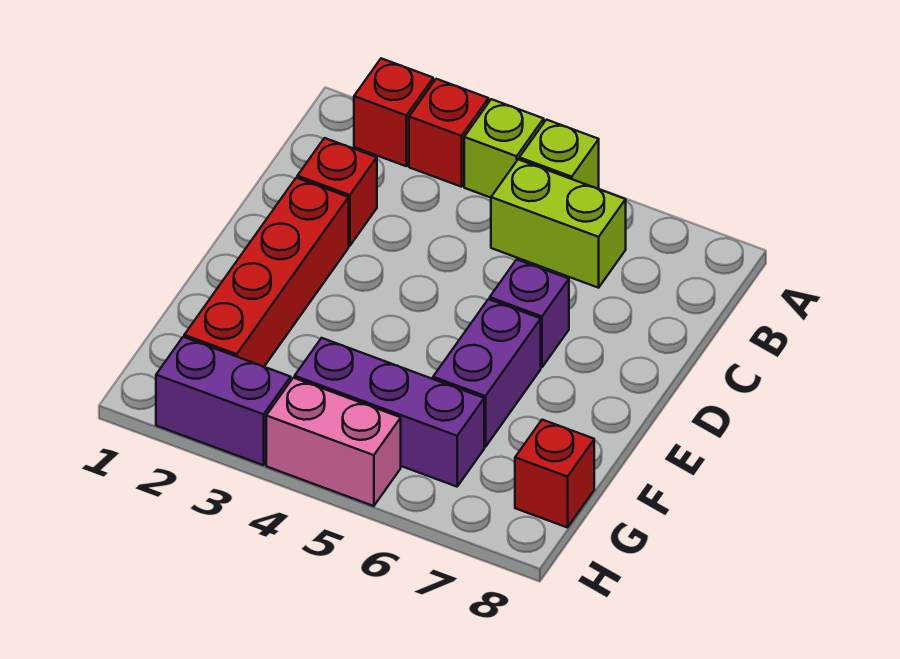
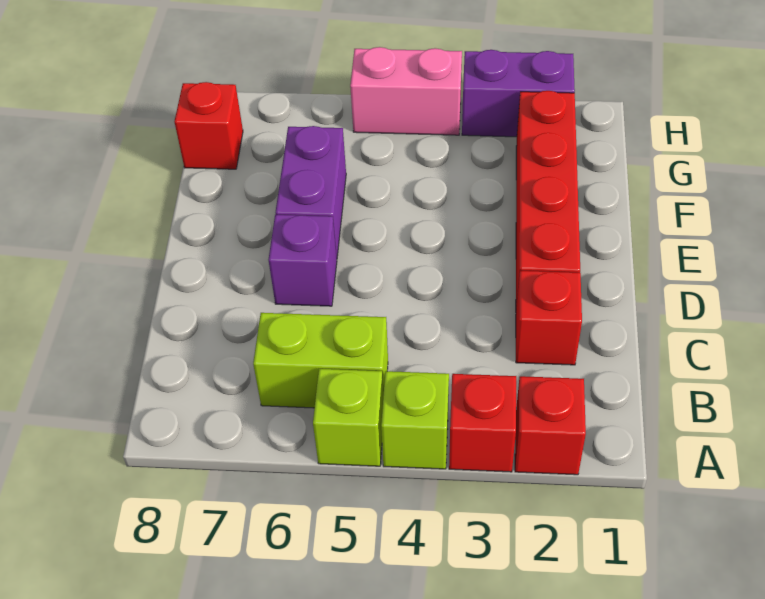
purple 1x3 brick [295,338,484,487] -> none

